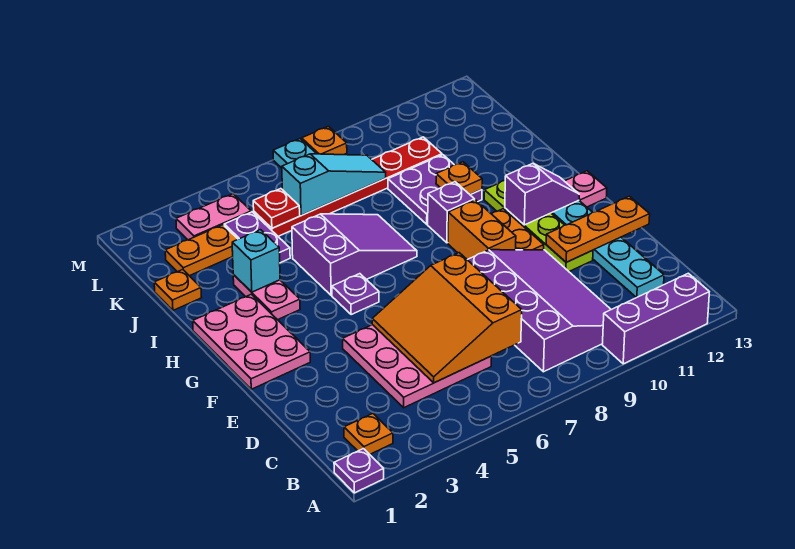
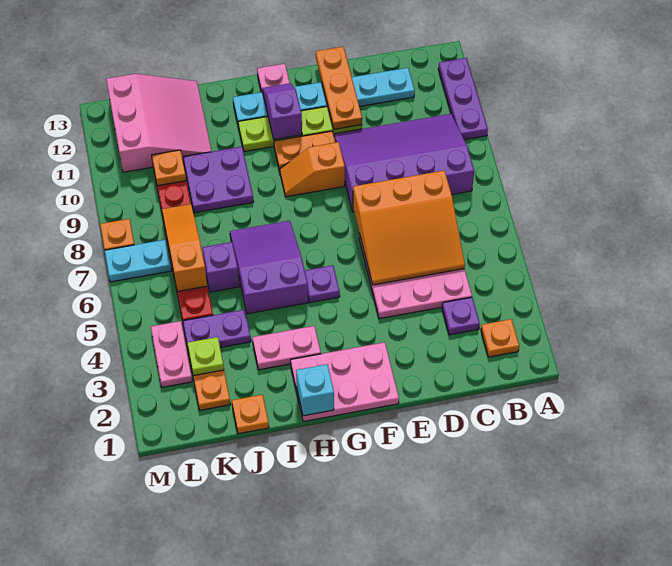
purple 1x1 plate [334,449,384,493] -> purple 1x1 plate moved to [442,297,480,335]
purple 1x3 brick [602,273,709,364] -> purple 1x3 plate [438,58,488,140]
orange 1x2 brick [448,200,516,260] -> orange 1x2 slope [280,142,345,197]
purple 1x1 brick [428,182,475,243] -> purple 1x1 brick moved to [202,242,239,292]
cyan 1x1 brick [232,230,280,292] -> cyan 1x1 brick moved to [296,364,334,416]
orange 1x1 plate [436,162,482,195] -> orange 1x1 plate moved to [152,150,186,186]
none -> pink 3x3 slope [106,74,212,172]
none -> lime 1x1 plate [187,337,224,376]
red 1x1 plate [253,189,300,228] -> none
cyan 1x3 slope [282,154,386,216] -> orange 1x3 slope [162,204,207,292]

